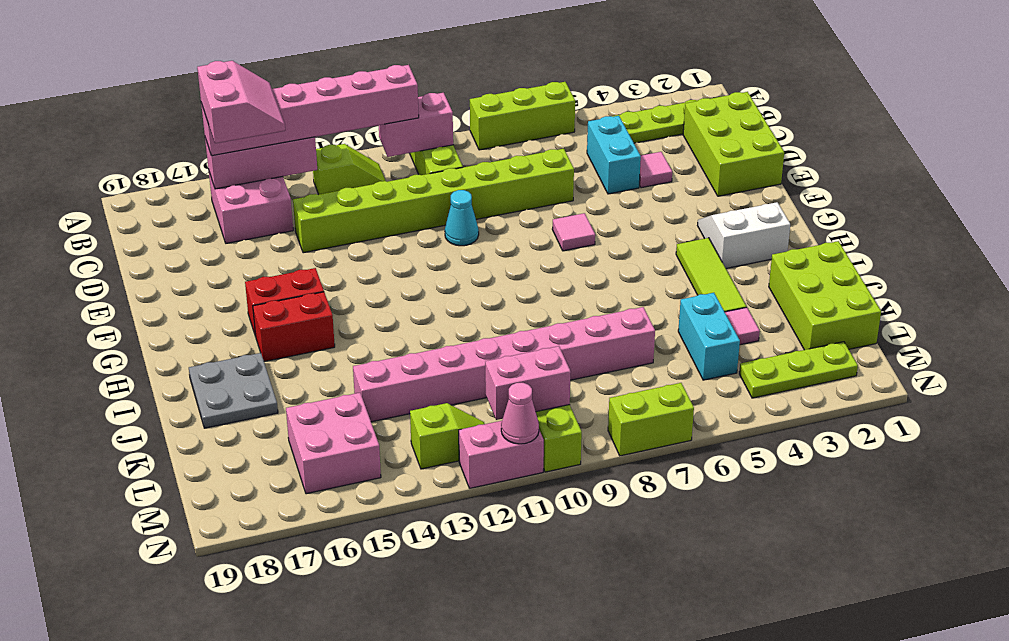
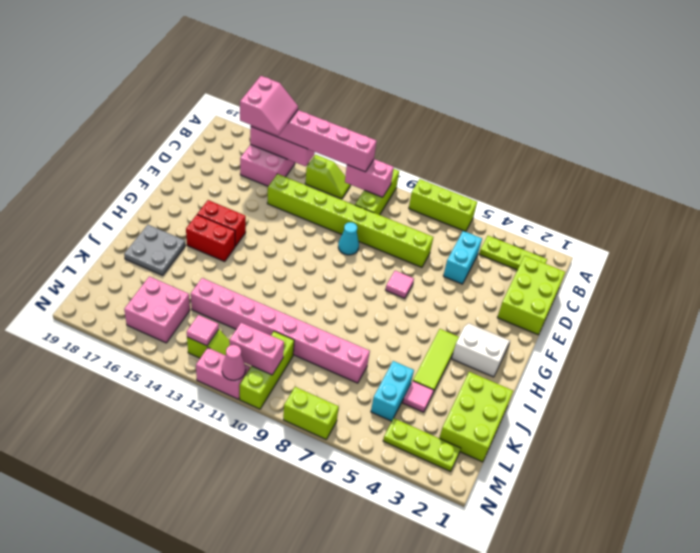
pink 1x1 tile [639,152,672,188] -> pink 1x1 tile moved to [187,315,219,346]

